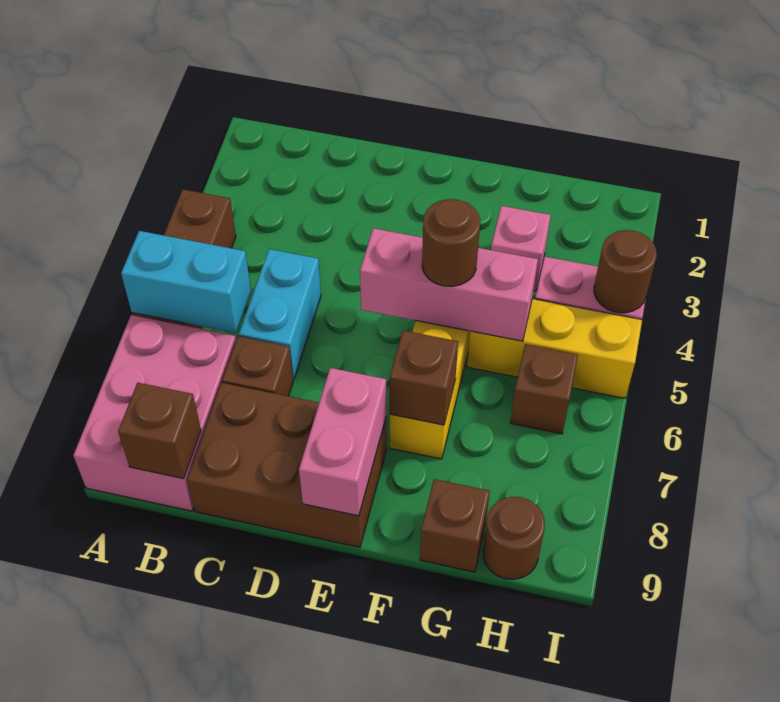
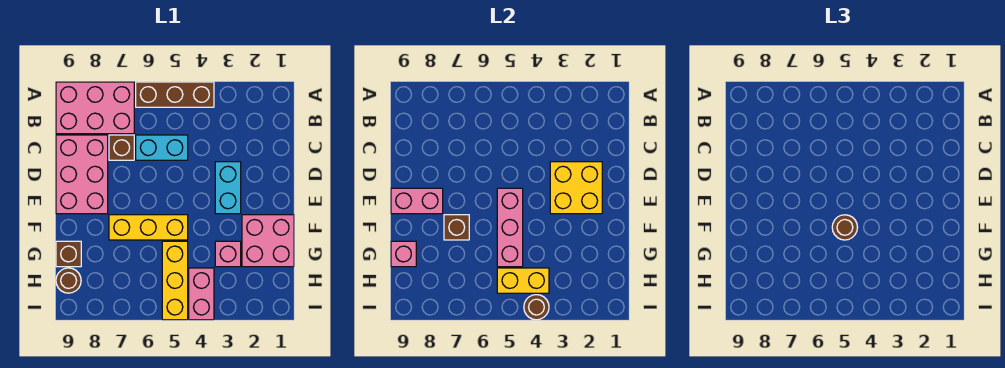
cyan 1x2 brick [121,231,251,333] -> cyan 1x2 brick moved to [215,162,241,214]
brown 1x1 brick [118,383,201,479] -> none
brown 2x3 brick [187,383,387,547] -> pink 2x3 brick [56,135,108,214]
none -> yellow 2x2 brick [550,162,602,214]
none -> pink 2x2 brick [242,215,294,267]
none -> pink 1x1 brick [391,241,416,267]
none -> yellow 1x2 brick [497,268,549,293]
brown 1x1 brick [510,344,578,434] -> none

